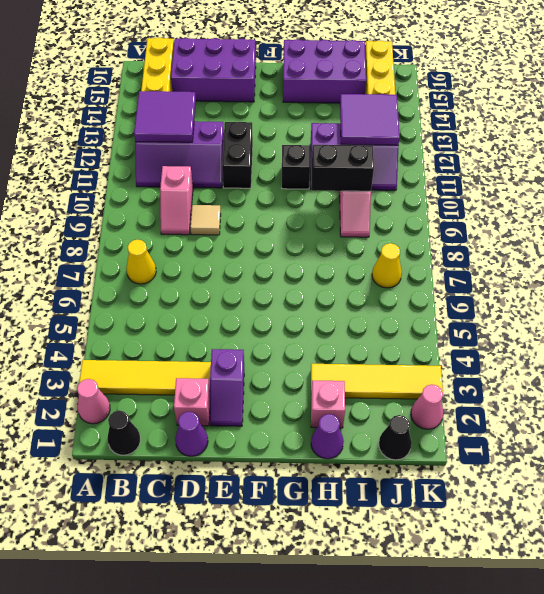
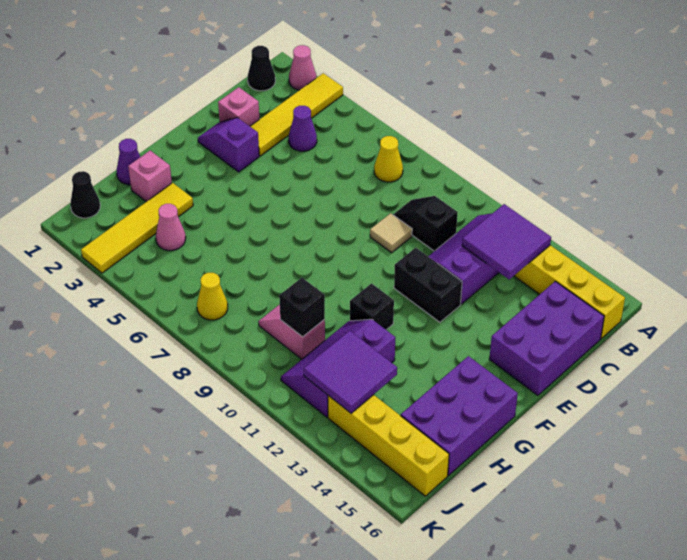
pink 1x2 slope [160,166,193,235] -> black 1x2 slope [393,196,458,251]
purple 1x1 cone [175,412,208,456] -> purple 1x1 cone moved to [289,106,317,151]
black 1x2 brick [312,145,374,191] -> black 1x1 brick [279,278,325,337]
pink 1x1 cone [411,385,443,429] -> pink 1x1 cone moved to [156,204,186,251]

